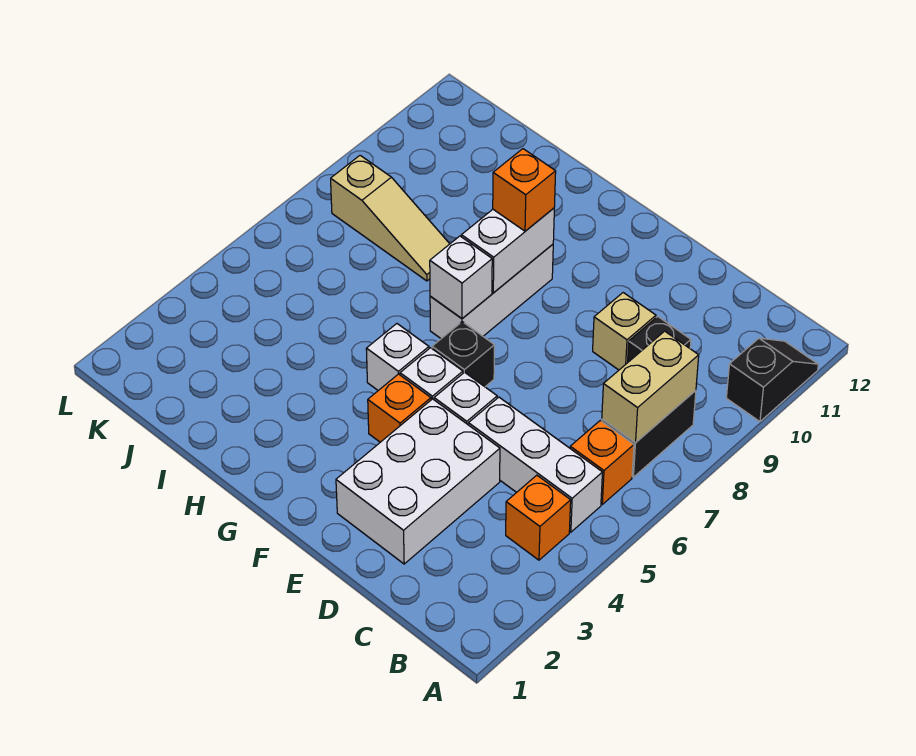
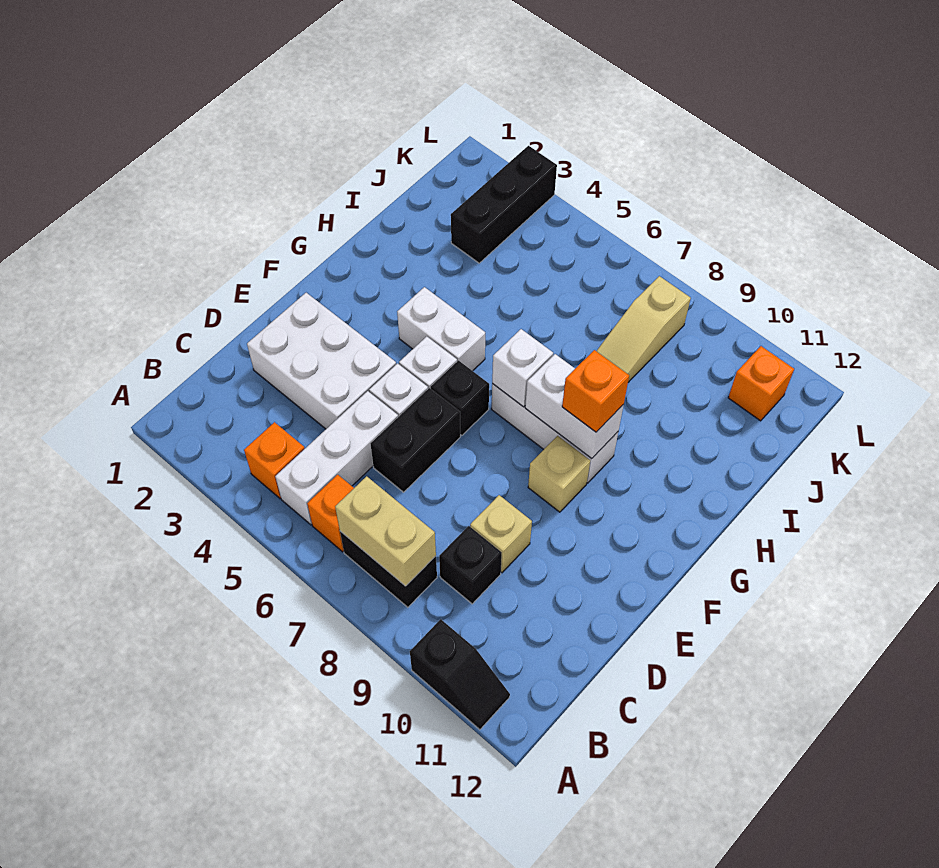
none -> black 1x2 brick [371,388,460,492]
orange 1x1 brick [368,374,431,442] -> orange 1x1 brick moved to [728,346,794,421]
none -> tan 1x1 brick [528,436,590,512]
white 1x1 brick [366,324,429,390] -> white 1x2 brick [397,287,485,371]
none -> black 1x3 brick [451,146,557,263]

